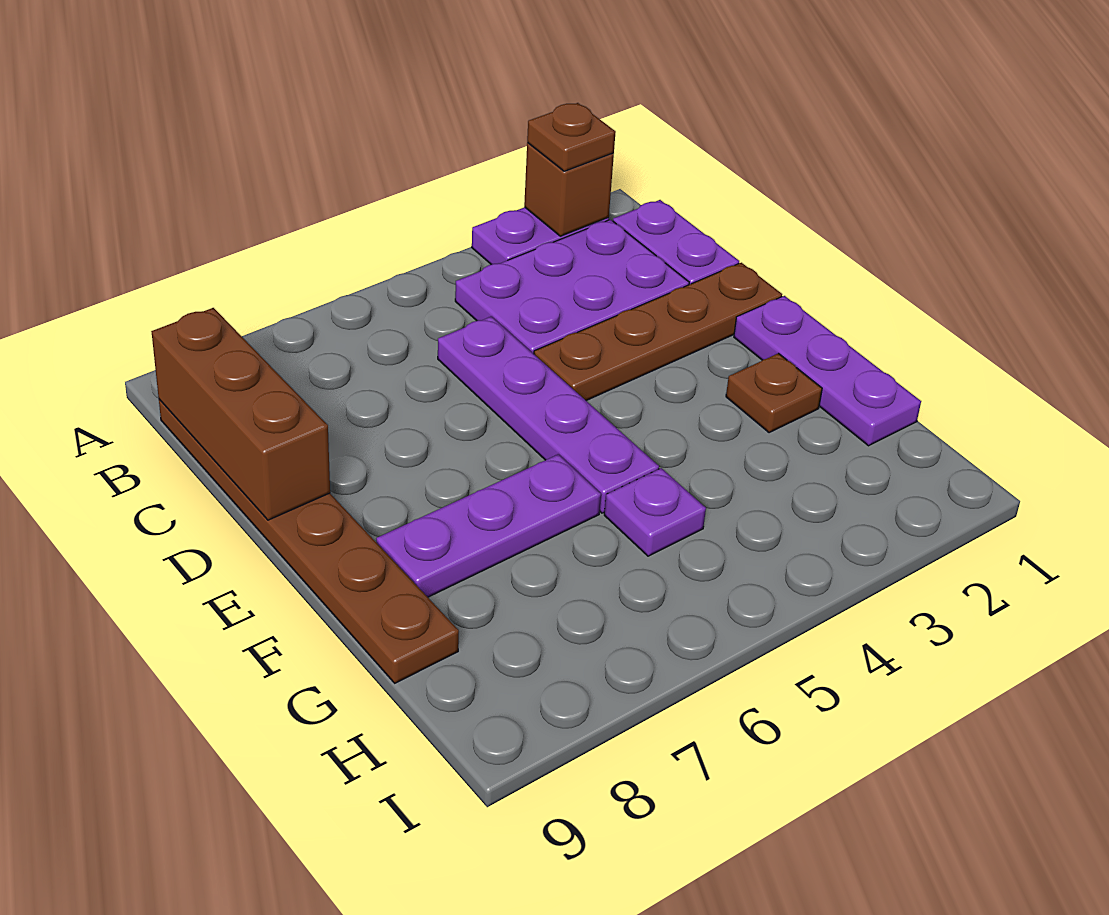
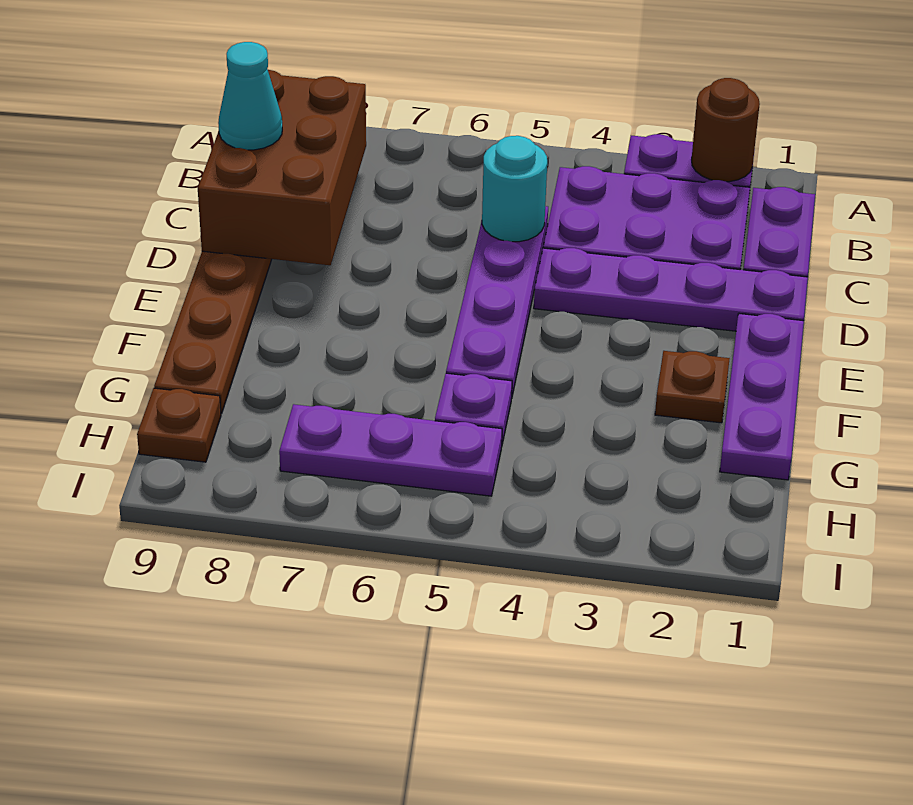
brown 1x1 brick [524,143,614,236] -> brown 1x1 round brick [692,78,760,182]
brown 1x1 plate [527,103,616,171] -> brown 1x1 plate moved to [137,388,221,462]
brown 1x3 brick [151,308,330,520] -> brown 2x3 brick [198,70,366,265]
none -> cyan 1x1 round brick [482,136,547,242]
none -> cyan 1x1 cone [218,42,282,150]
brown 1x4 plate [534,263,782,401] -> purple 1x4 plate [534,248,808,331]
purple 1x3 plate [376,454,601,597] -> purple 1x3 plate moved to [279,404,502,496]

